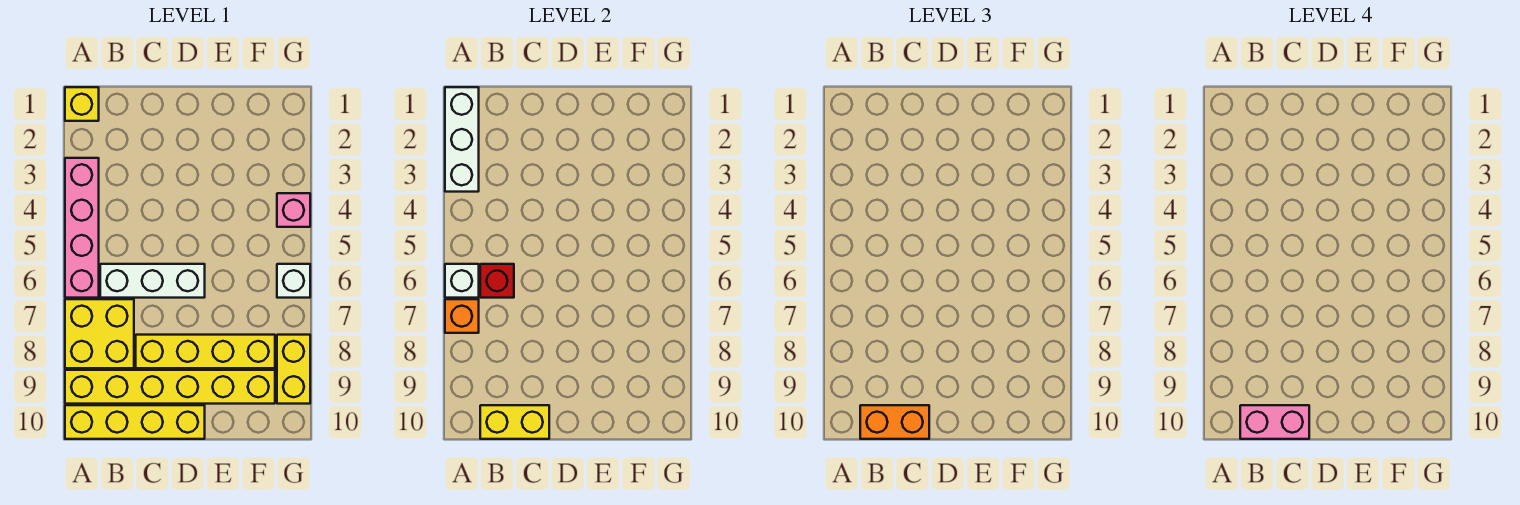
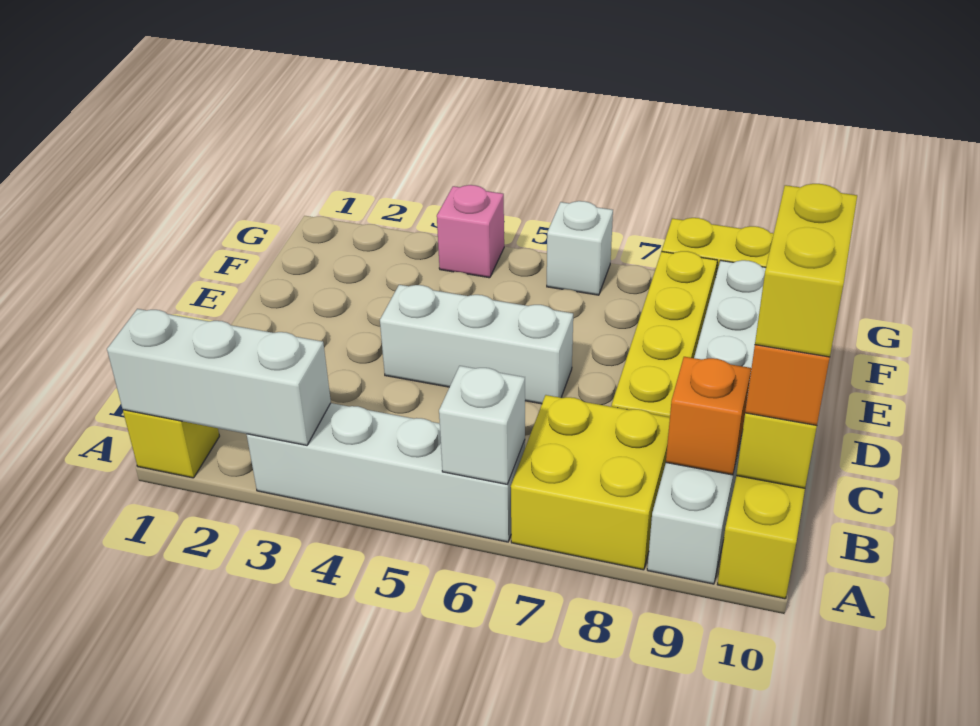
pink 1x4 brick [65,158,99,298] -> white 1x4 brick [247,403,525,542]
orange 1x1 brick [445,299,479,333] -> orange 1x1 brick moved to [666,357,751,475]
yellow 1x6 brick [65,370,275,404] -> white 1x6 brick [647,260,766,584]
white 1x3 brick [100,264,205,298] -> white 1x3 brick turned to [380,285,573,404]
red 1x1 brick [480,264,514,298] -> none
pink 1x2 brick [1240,405,1309,439] -> yellow 1x2 brick [755,184,857,357]

